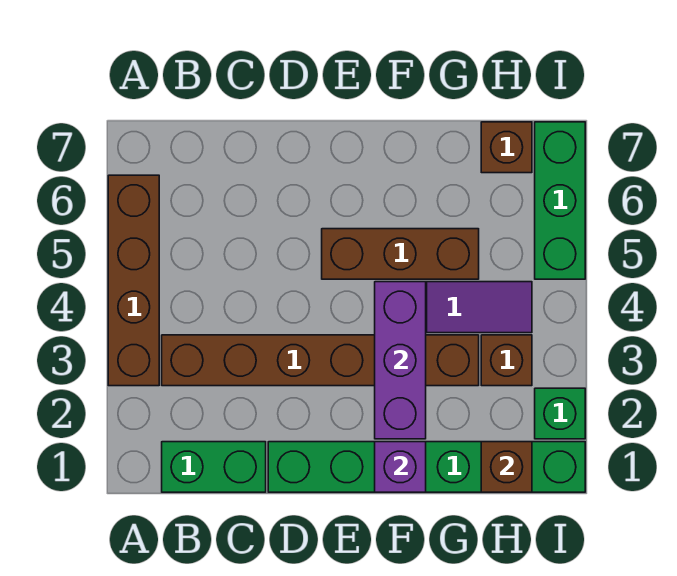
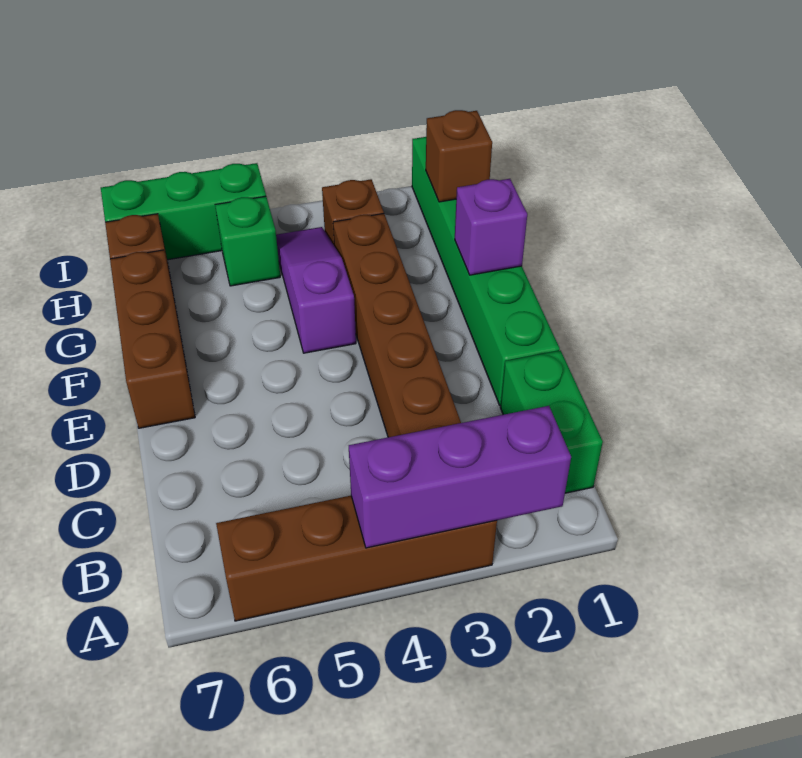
brown 1x3 brick [322,229,479,279] -> brown 1x3 brick moved to [110,250,195,428]
purple 1x3 brick [375,282,426,439] -> purple 1x3 brick moved to [349,406,571,548]
green 1x1 brick [535,388,585,439] -> green 1x1 brick moved to [215,196,280,286]

